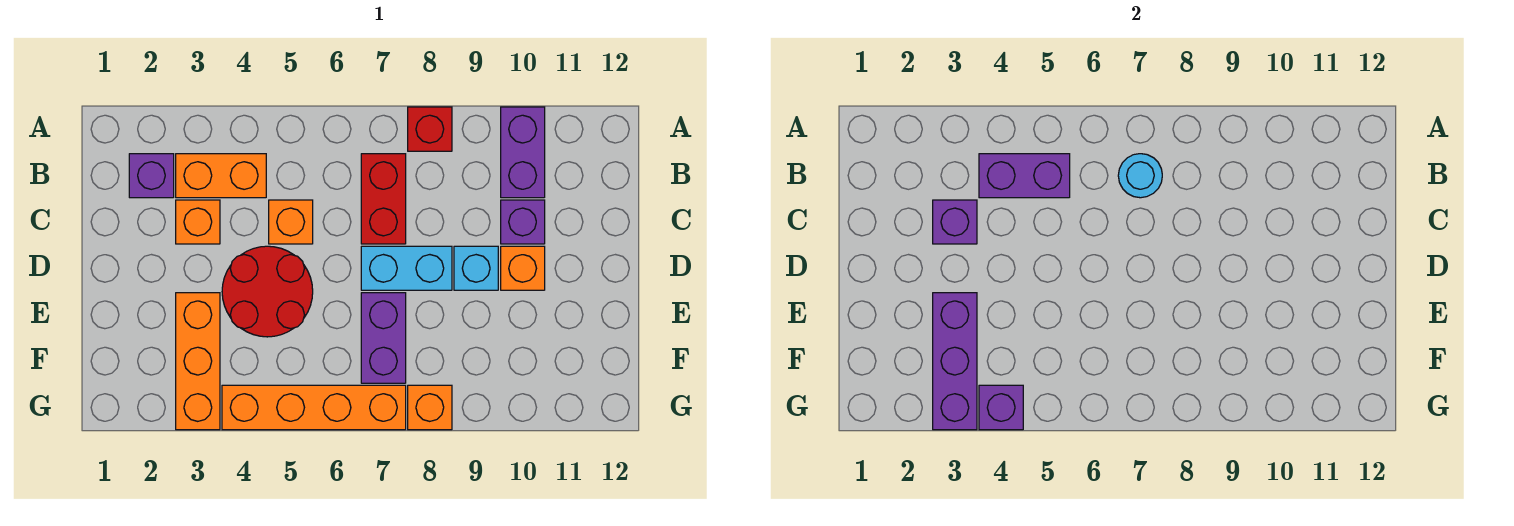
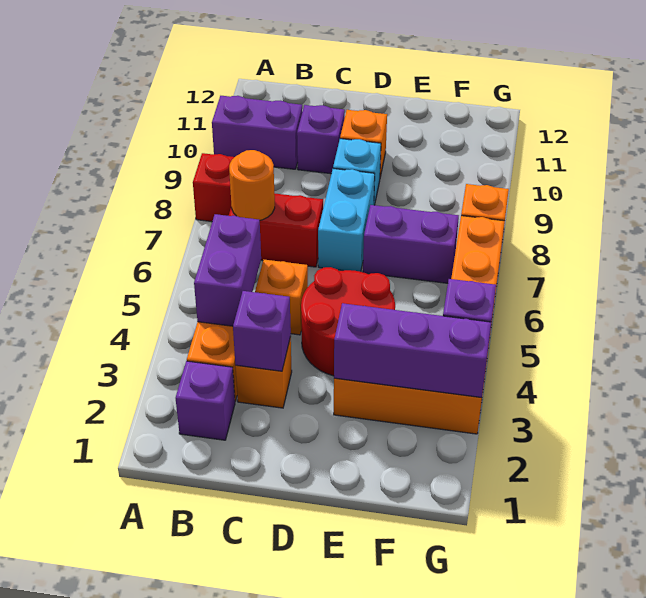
cyan 1x1 round brick [1118,154,1162,198] -> orange 1x1 round brick [229,150,275,220]

